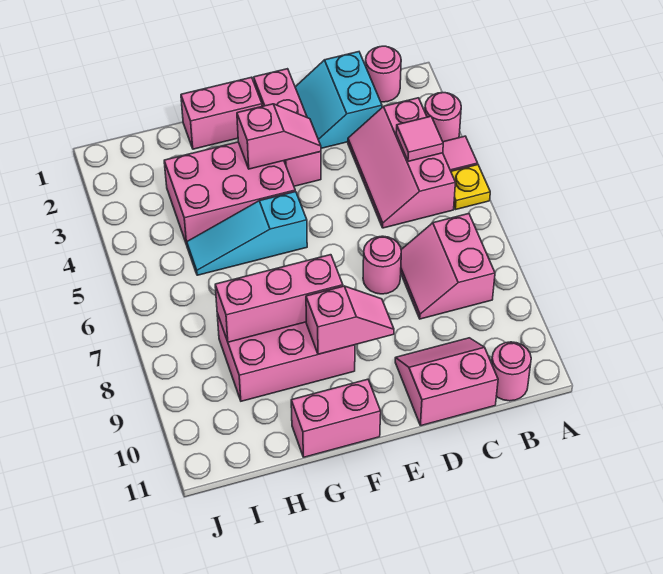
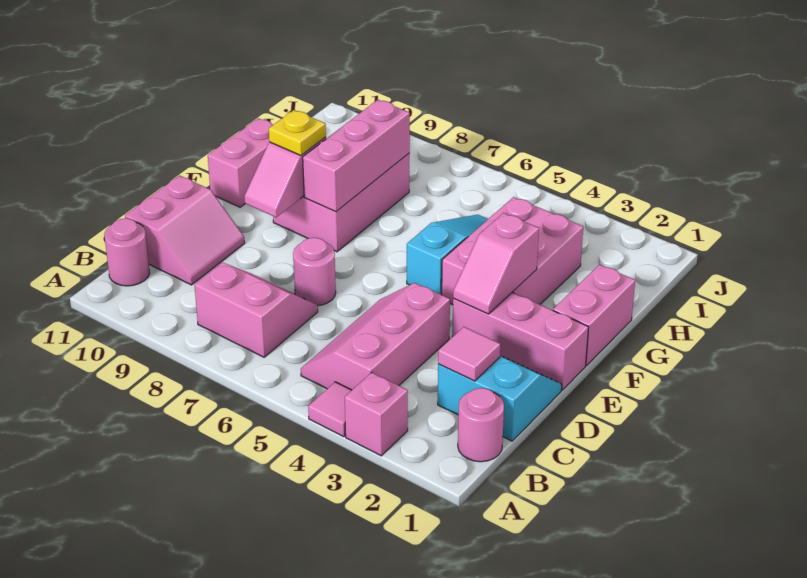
pink 1x1 round brick [425,93,461,142] -> pink 1x1 brick [345,372,408,456]
yellow 1x1 plate [451,165,490,210] -> yellow 1x1 plate moved to [269,110,326,155]
pink 2x3 slope [348,98,455,228] -> pink 2x3 slope turned to [301,283,450,390]
pink 1x1 tile [396,116,443,161] -> pink 1x1 tile moved to [438,327,500,381]

